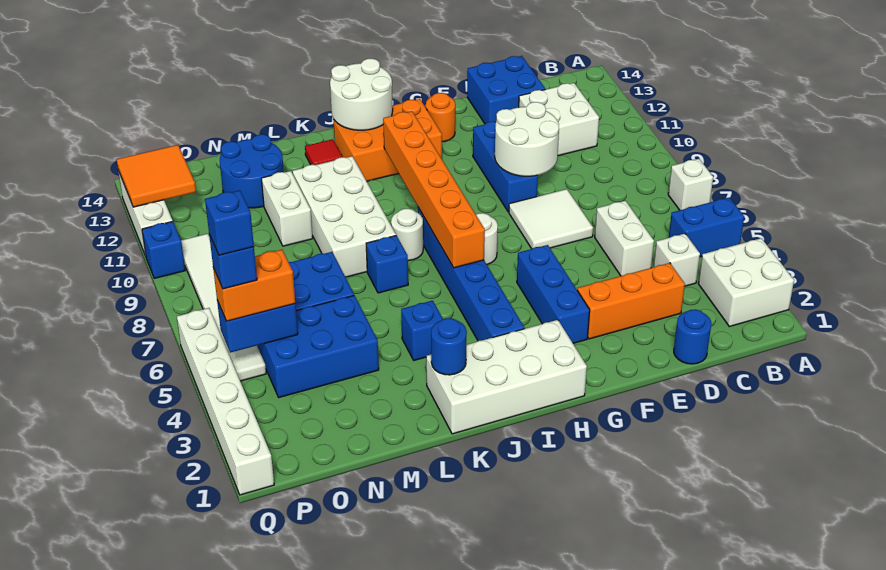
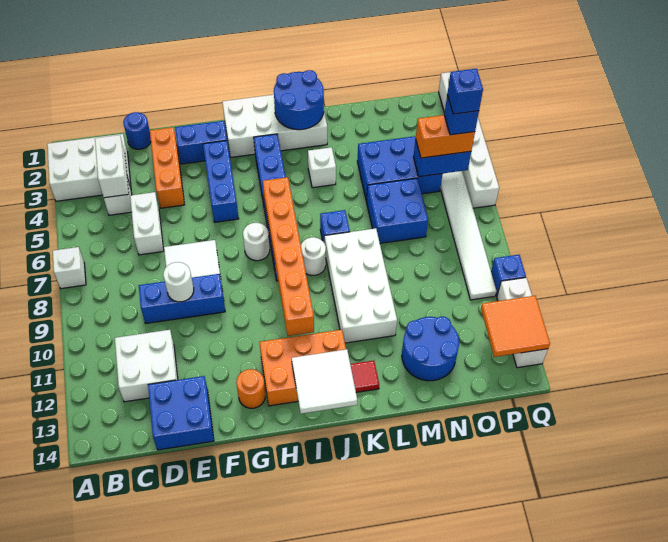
white 2x2 brick [698,238,794,327] -> white 2x3 brick [47,134,131,201]
blue 1x2 brick [669,197,744,257] -> blue 1x2 brick moved to [175,121,227,164]
orange 1x3 brick [577,263,685,339] -> orange 1x3 brick turned to [150,127,184,208]
white 2x2 round brick [495,102,559,176] -> white 1x1 round brick [163,262,194,302]
blue 1x3 brick [473,121,538,212] -> blue 1x3 brick turned to [139,274,225,323]
white 2x2 round brick [330,59,393,130] -> white 2x2 tile [292,349,357,414]
blue 1x1 round brick [431,318,467,375] -> blue 2x2 round brick [274,70,324,130]
blue 1x1 brick [401,301,443,360] -> white 1x1 brick [308,147,336,188]
white 1x2 brick [261,171,313,246] -> white 1x2 brick moved to [95,135,129,198]

